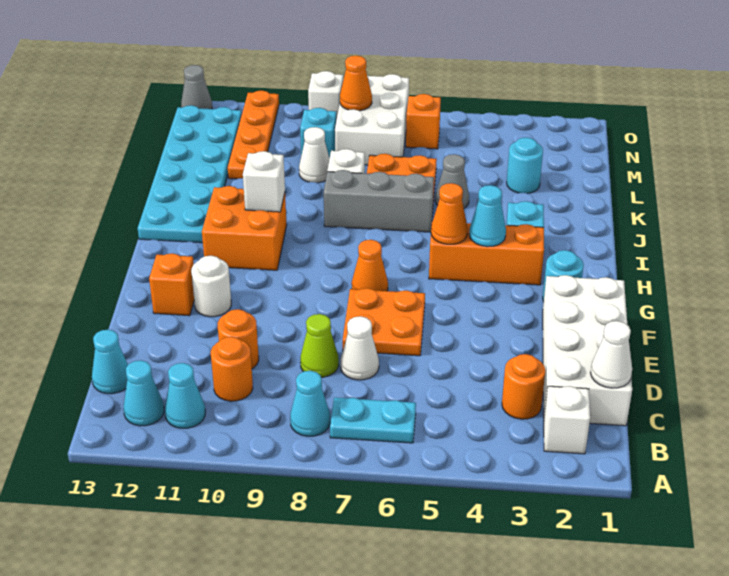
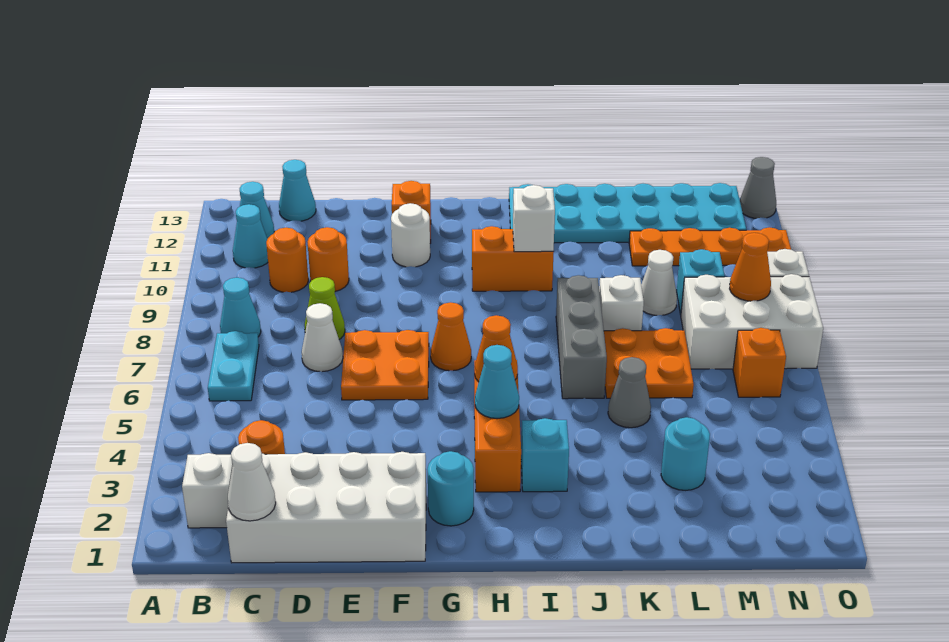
orange 2x2 brick [202,186,287,270] -> orange 1x2 brick [472,226,554,291]

